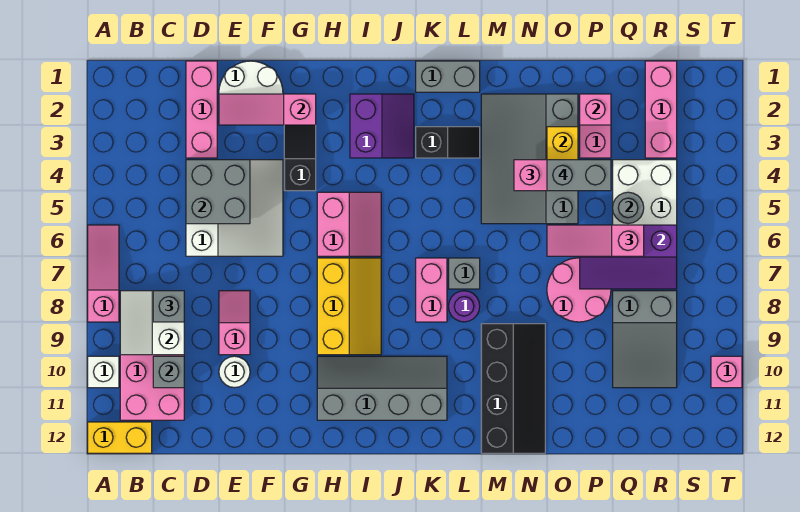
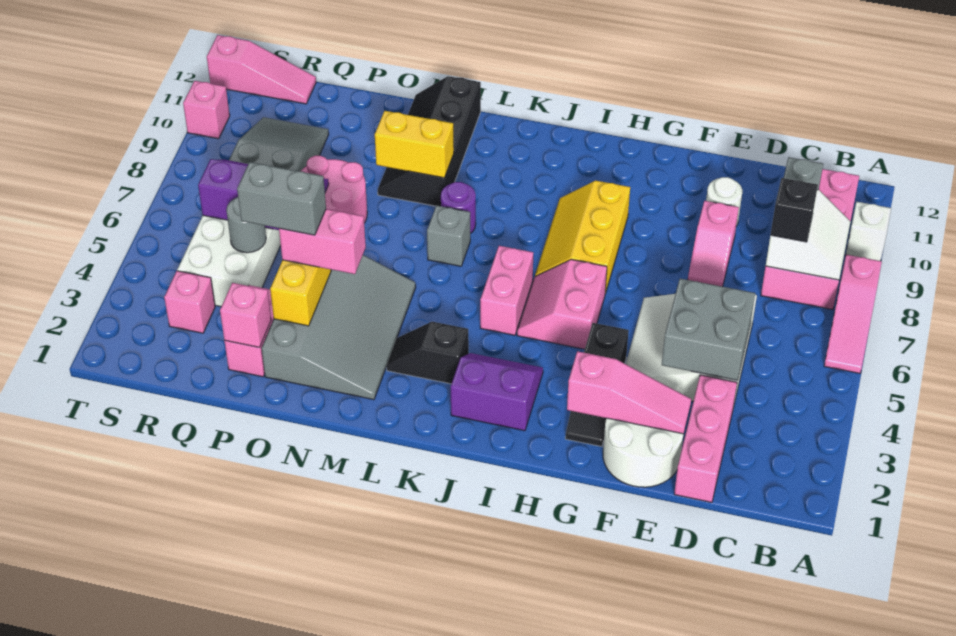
yellow 1x2 brick [88,422,152,453] -> yellow 1x2 brick moved to [375,111,454,178]
grey 1x1 brick [153,291,184,322] -> black 1x1 brick [771,178,818,242]
grey 2x4 slope [317,356,447,420] -> none
purple 2x2 slope [350,94,414,158] -> purple 2x2 slope turned to [451,353,543,431]
grey 1x2 brick [416,61,480,92] -> none
pink 1x2 brick [416,258,447,322] -> pink 1x2 brick moved to [480,246,533,335]
pink 1x3 slope [547,225,644,256] -> pink 1x3 slope moved to [207,35,316,104]
pink 1x3 brick [645,61,677,158] -> pink 1x1 brick [164,271,215,333]

